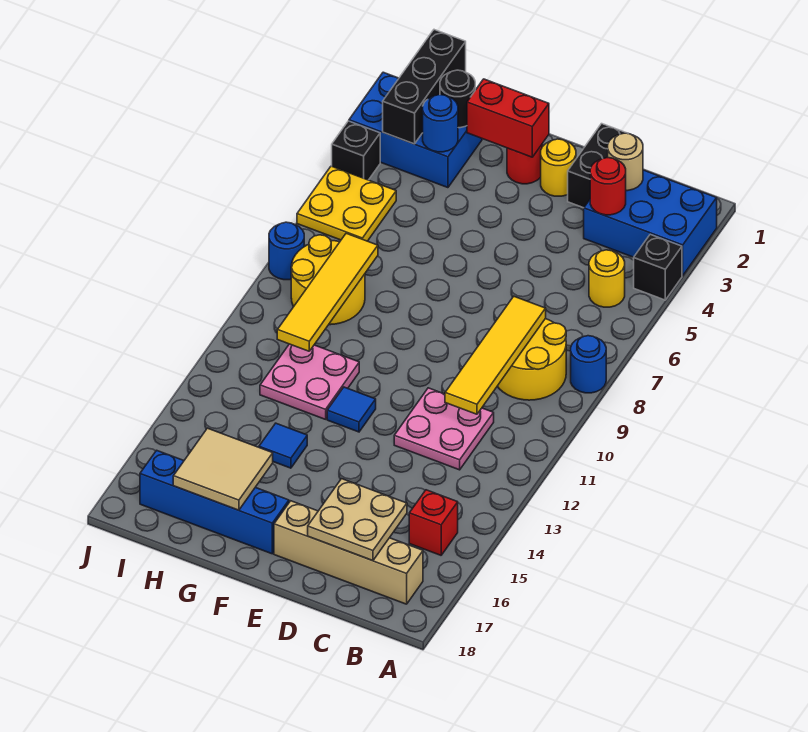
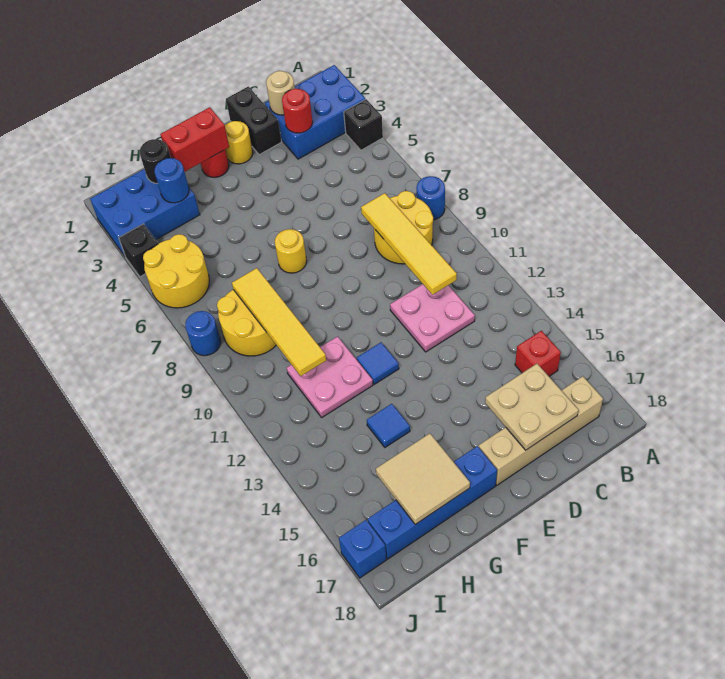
yellow 1x1 round brick [589,250,625,307] -> yellow 1x1 round brick moved to [275,229,307,273]
black 1x3 brick [383,30,466,144] -> none
yellow 2x2 plate [297,166,396,241] -> yellow 2x2 round brick [143,234,209,308]
none -> blue 1x1 brick [339,520,386,578]

